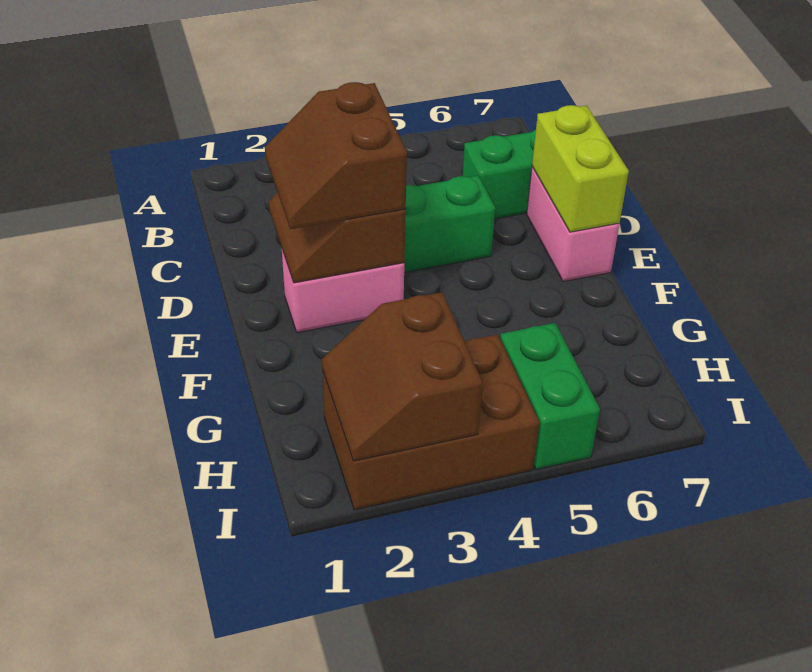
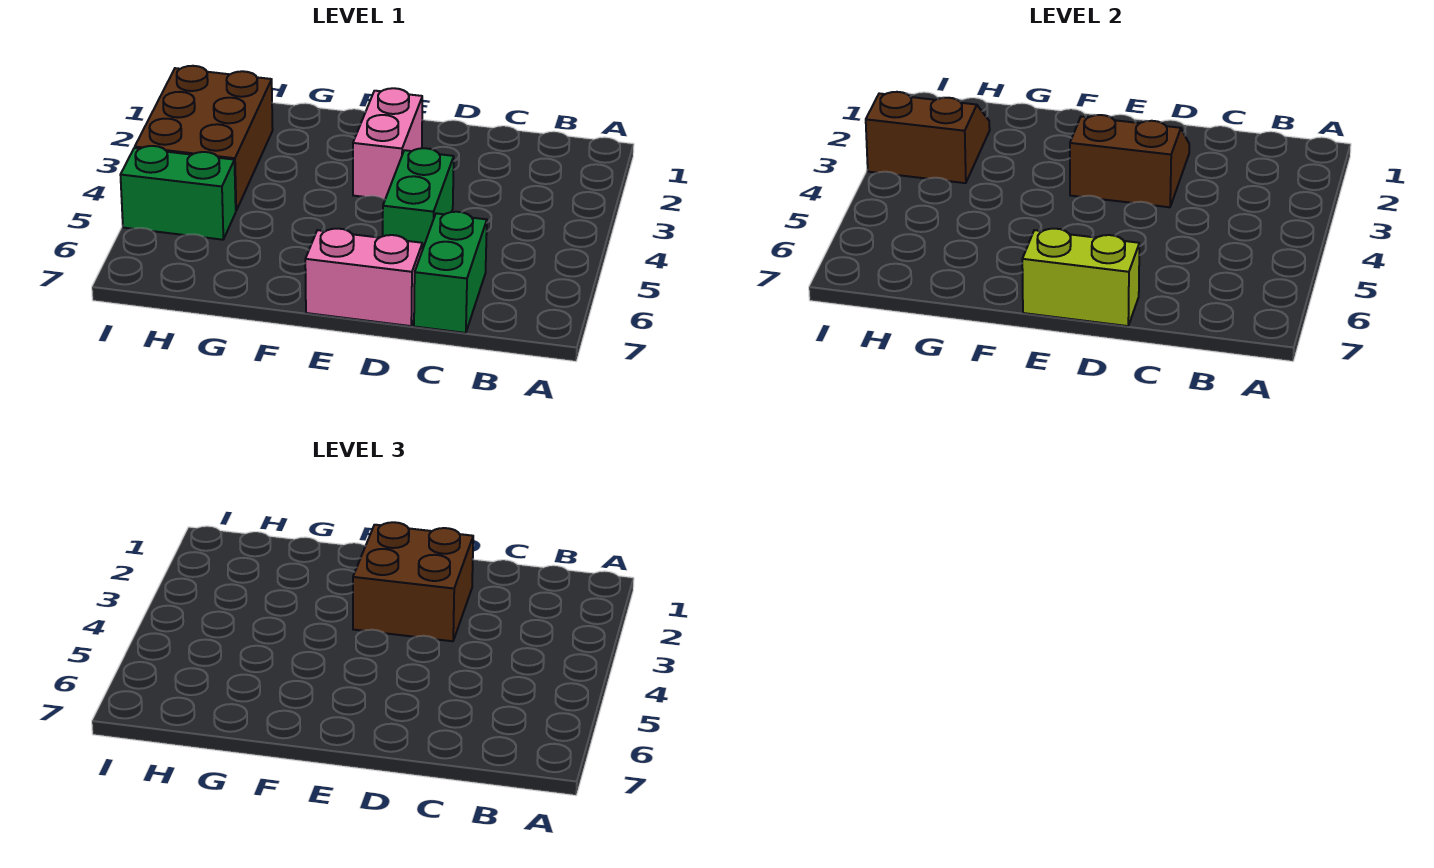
brown 2x2 slope [265,82,407,229] -> brown 2x2 brick [353,522,473,641]

